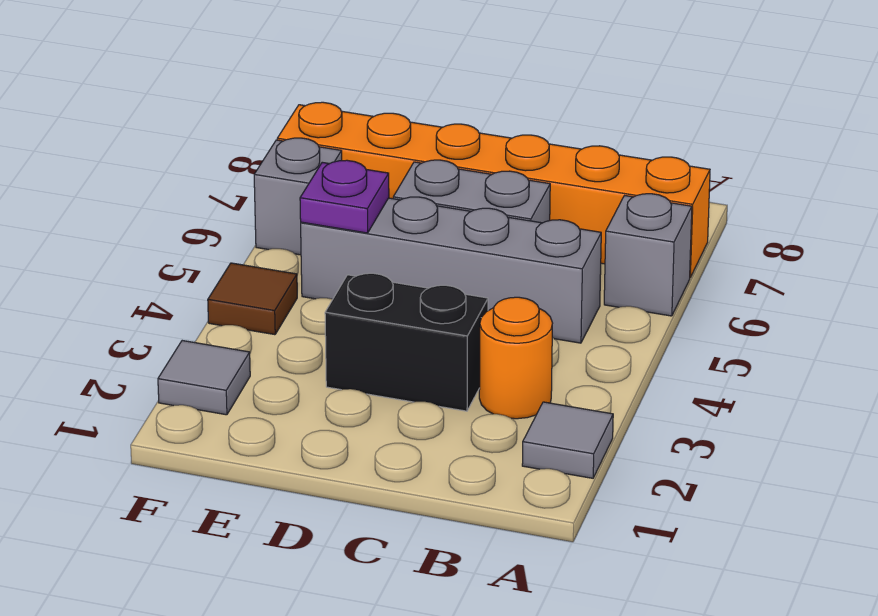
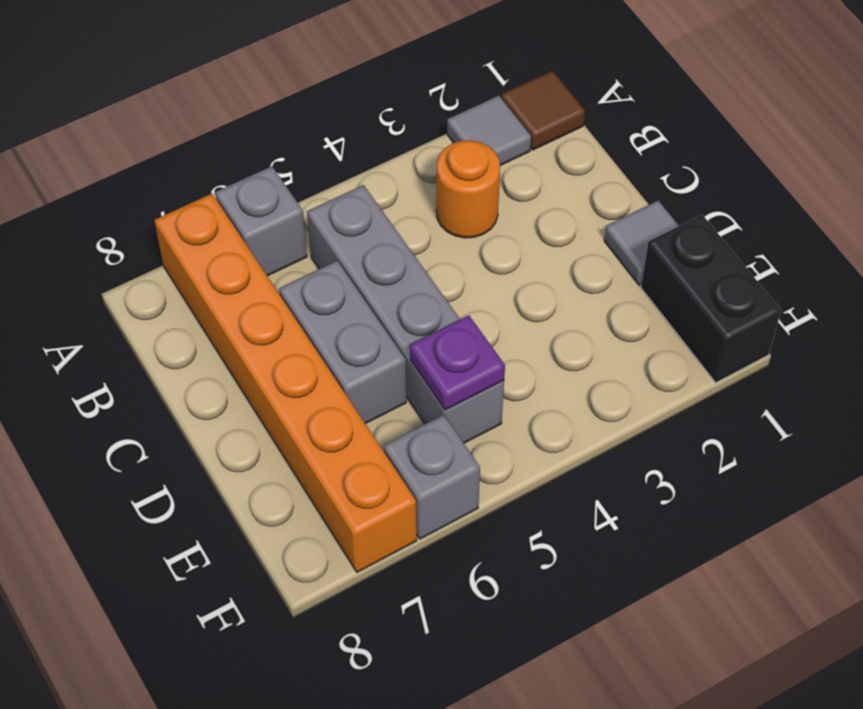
black 1x2 brick [325,273,488,411] -> black 1x2 brick moved to [641,215,781,383]
grey 1x1 tile [158,341,250,415] -> grey 1x1 tile moved to [604,201,679,285]
brown 1x1 tile [208,263,297,335] -> brown 1x1 tile moved to [501,71,585,150]

